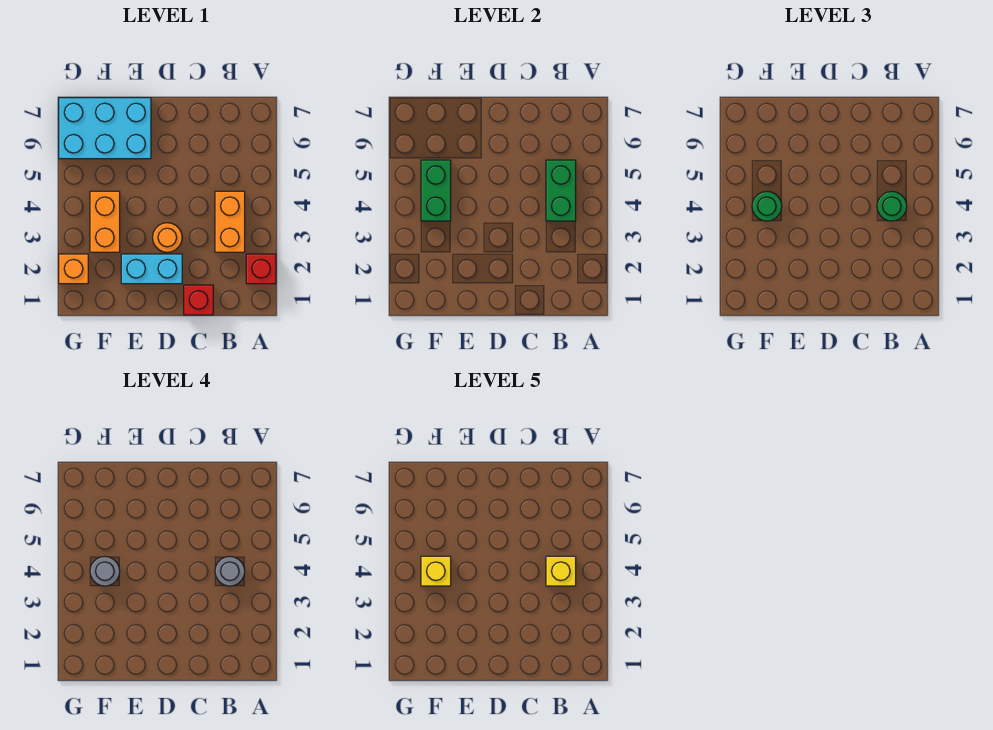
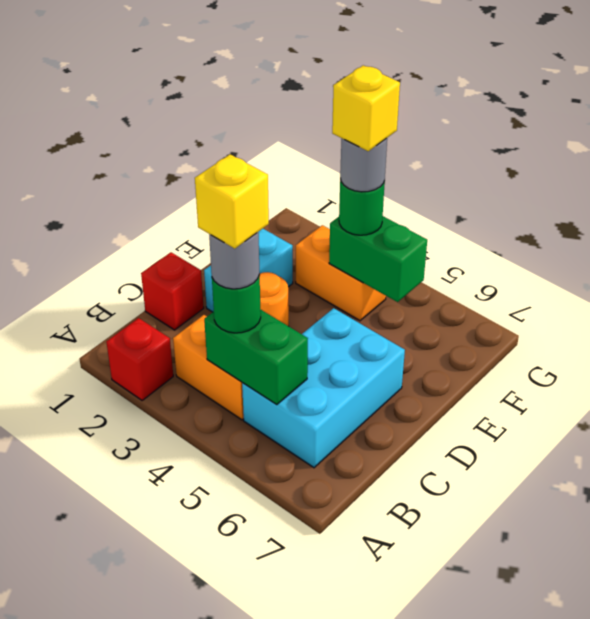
cyan 2x3 brick [59,98,151,159] -> cyan 2x3 brick moved to [242,308,405,468]
orange 1x1 brick [59,254,88,284] -> none

